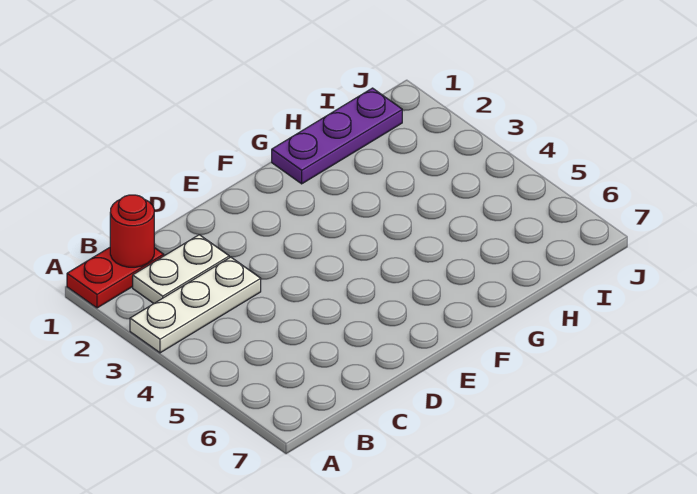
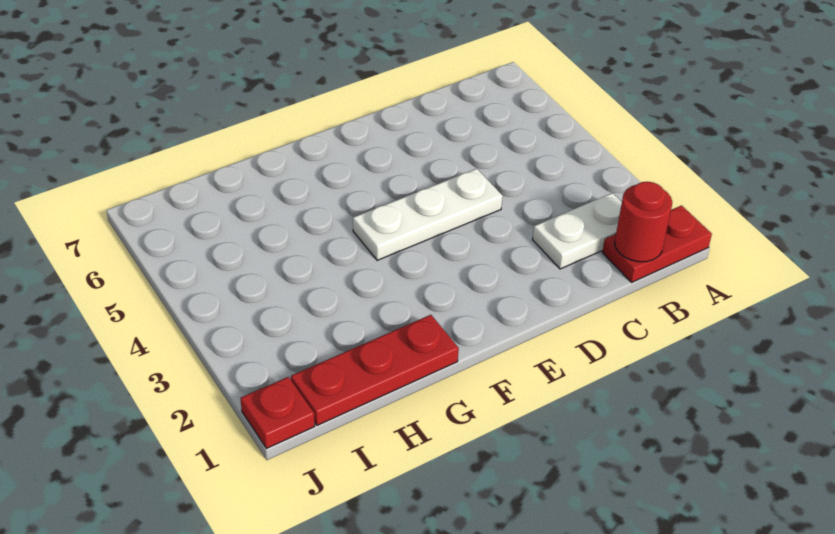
white 1x3 plate [130,257,261,353] -> white 1x3 plate moved to [353,169,503,260]
purple 1x3 plate [272,88,402,184] -> red 1x3 plate [291,315,459,425]
none -> red 1x1 plate [241,377,315,449]

